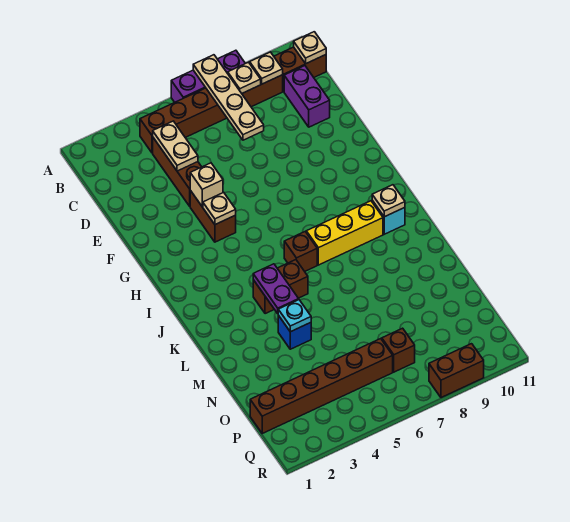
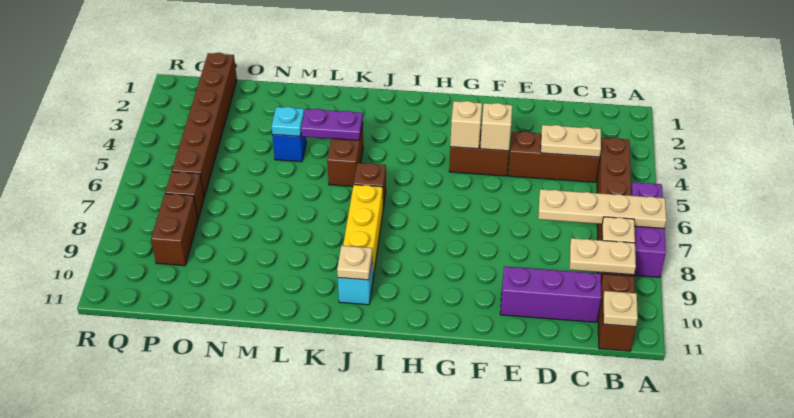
tan 1x1 plate [250,52,283,84] -> tan 1x2 plate [570,238,636,275]
purple 1x2 brick [284,66,330,127] -> purple 1x3 brick [500,266,601,322]
tan 1x1 plate [203,192,236,224] -> tan 1x1 brick [450,101,482,149]
brown 1x2 brick [429,344,484,398] -> brown 1x2 brick moved to [151,194,198,266]

